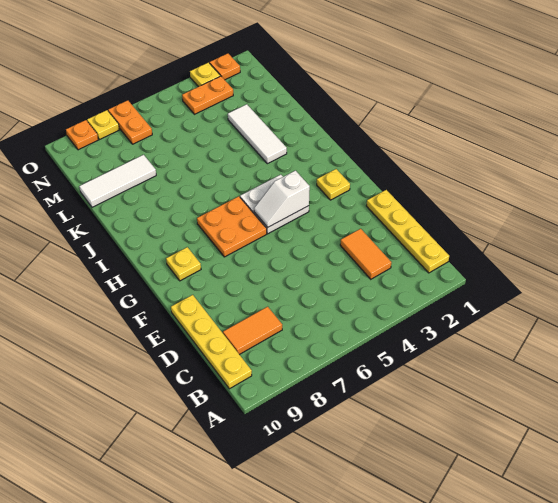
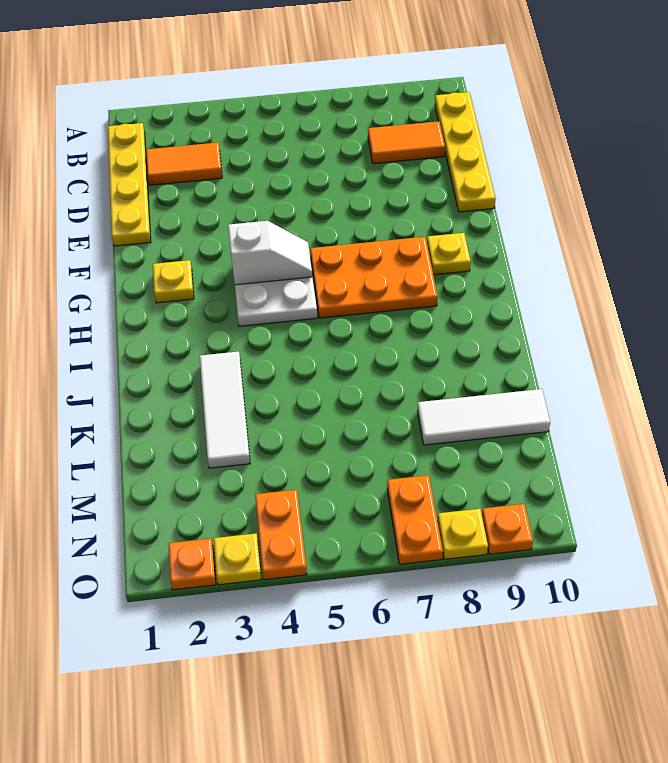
orange 1x2 tile [340,229,391,279] -> orange 1x2 tile turned to [146,142,222,185]
orange 2x2 plate [197,196,267,257] -> orange 2x3 plate [310,237,438,318]
orange 1x2 plate [182,76,233,114] -> orange 1x2 plate turned to [255,490,307,580]

